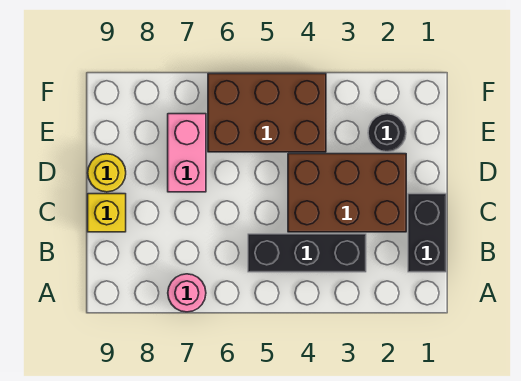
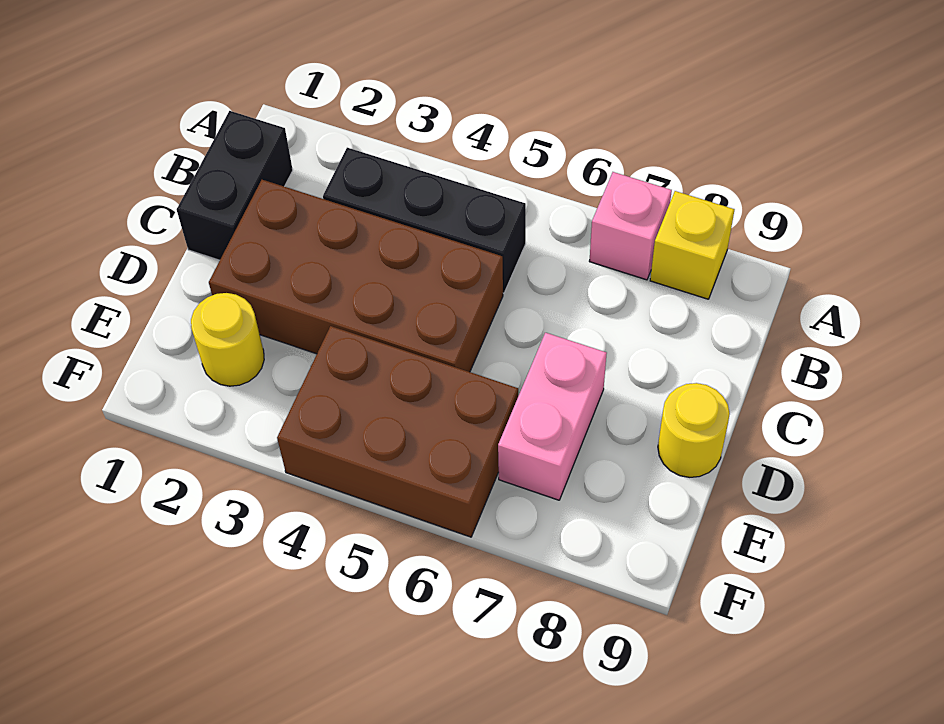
pink 1x1 round brick [168,274,206,312] -> pink 1x1 brick [589,172,672,280]
brown 2x3 brick [288,154,406,232] -> brown 2x4 brick [209,180,503,372]
yellow 1x1 brick [88,194,126,232] -> yellow 1x1 brick moved to [650,191,735,299]
black 1x1 round brick [368,114,406,152] -> yellow 1x1 round brick [191,293,264,386]

